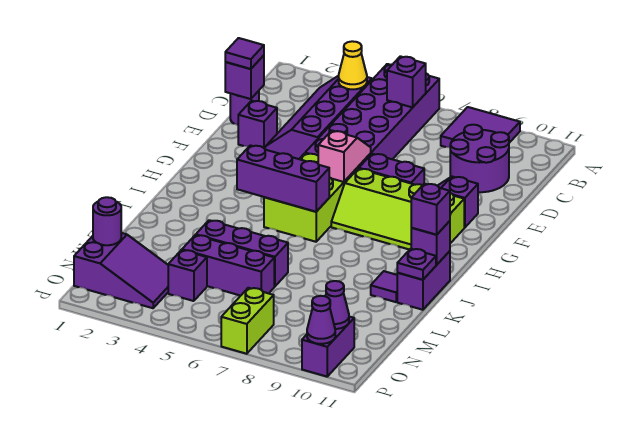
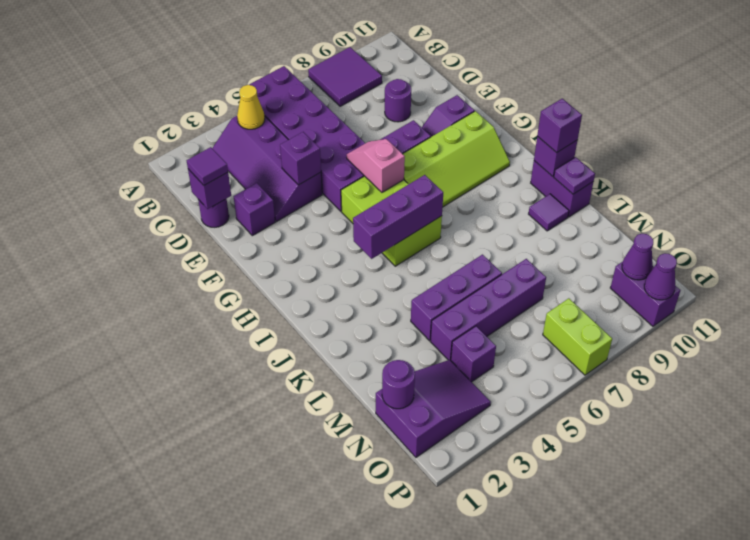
purple 1x1 brick [387,56,426,107] -> purple 1x1 brick moved to [280,132,321,185]
purple 2x2 round brick [450,125,509,192] -> purple 1x1 round brick [385,79,411,122]
purple 1x3 brick [182,235,274,296] -> purple 1x4 brick [430,259,546,360]

